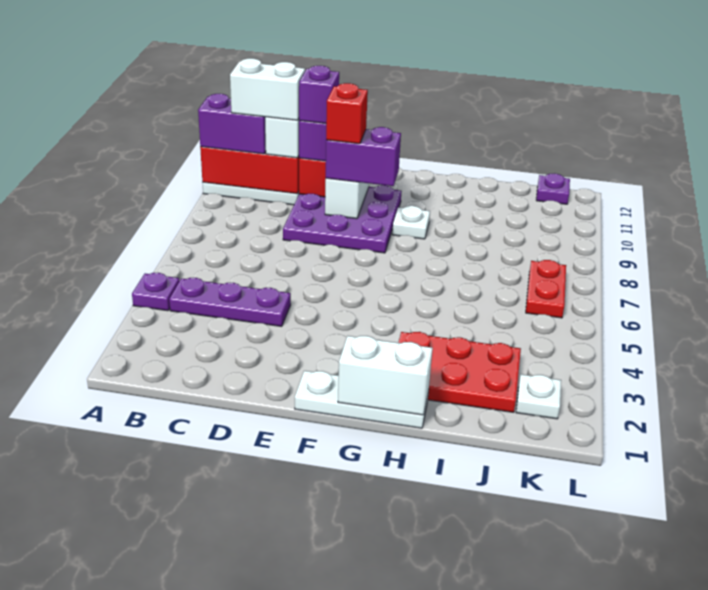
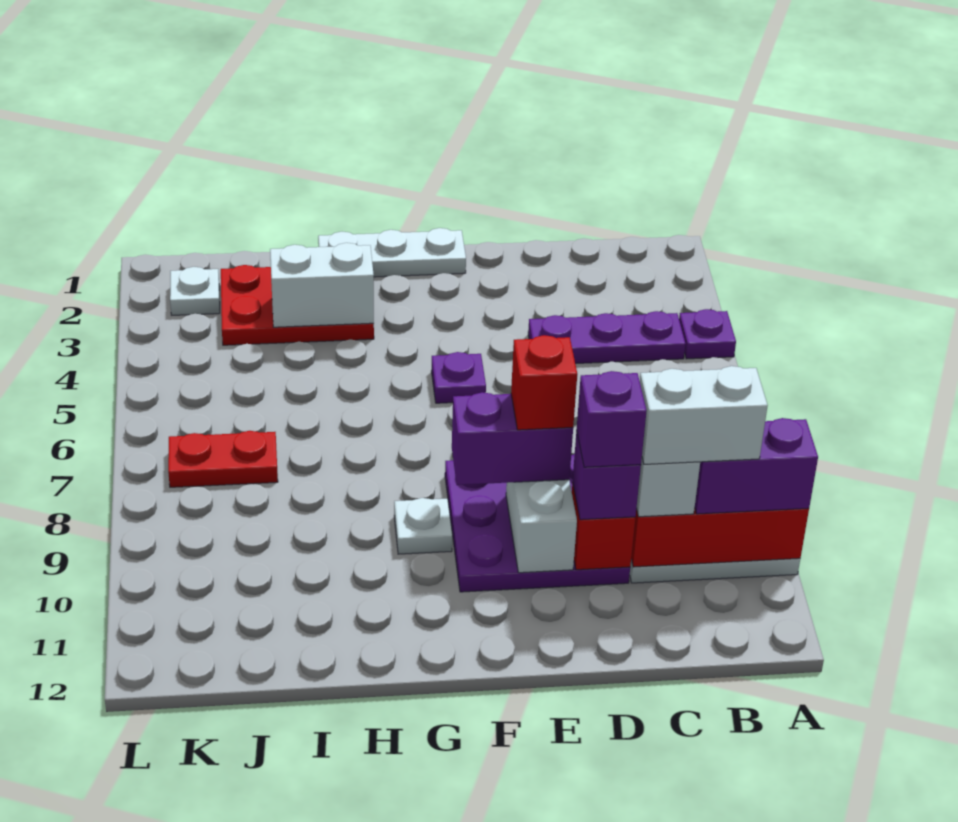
white 1x2 brick [338,336,433,415] -> white 1x2 brick moved to [270,243,374,327]
red 1x2 plate [526,260,566,318] -> red 1x2 plate turned to [168,431,278,487]
purple 1x1 plate [536,174,570,204] -> purple 1x1 plate moved to [432,352,486,403]

